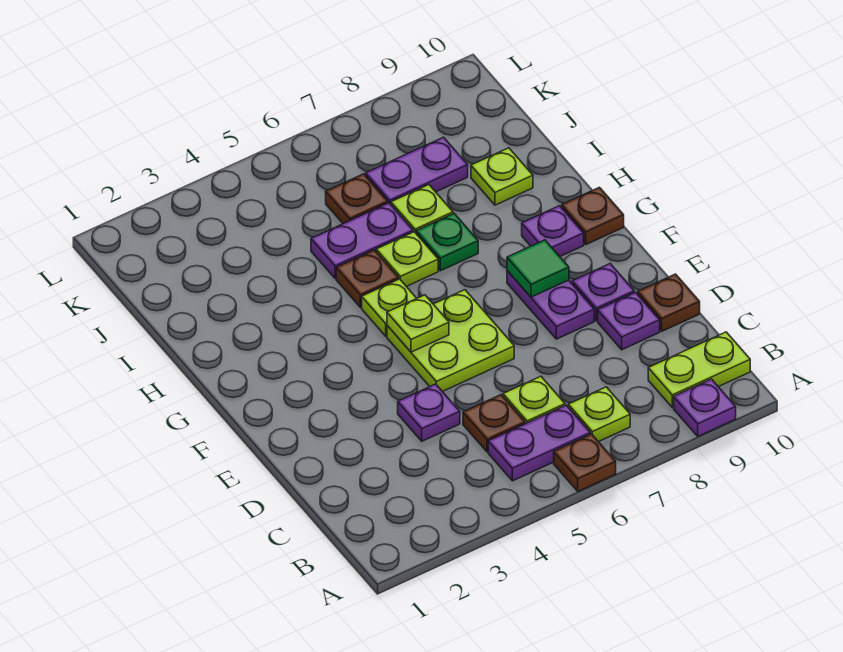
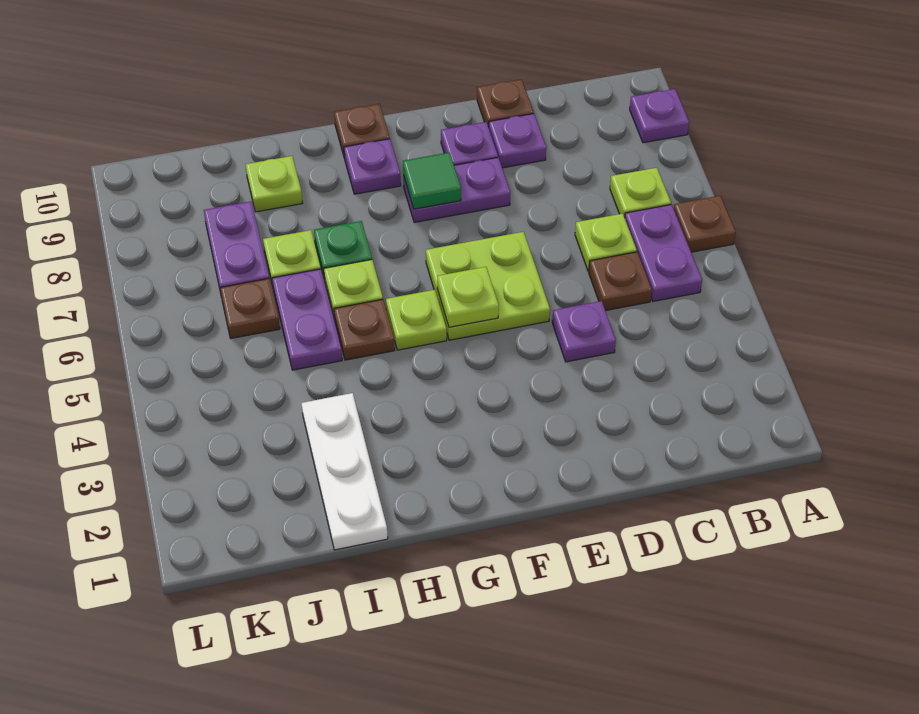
lime 1x2 plate [648,332,750,408] -> none
none -> white 1x3 plate [301,393,388,550]

